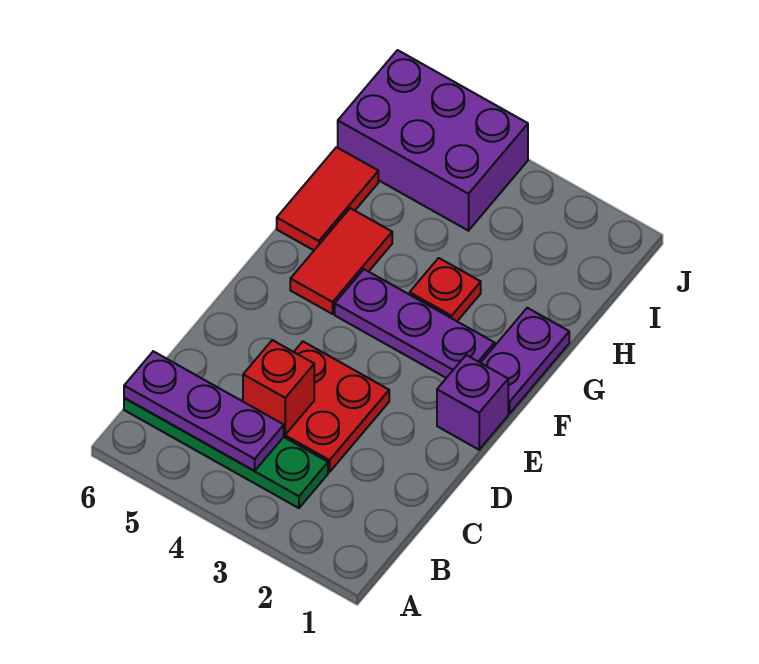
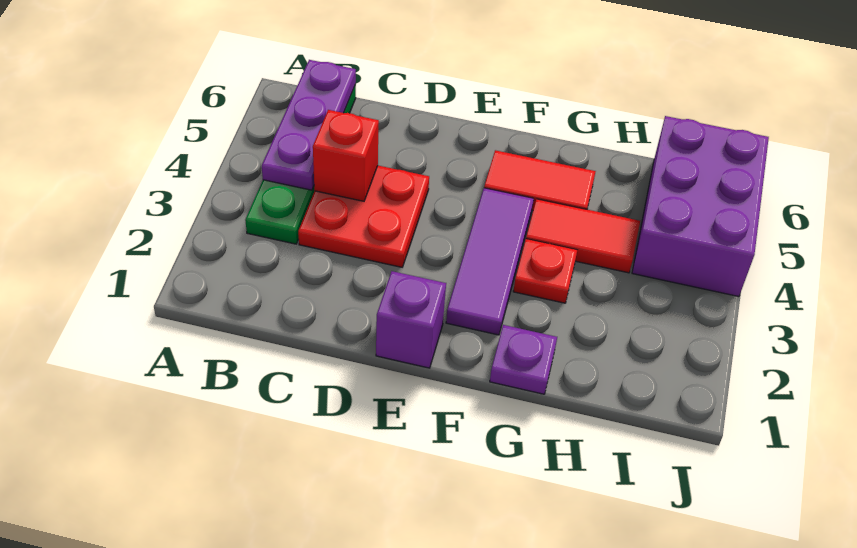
purple 1x2 plate [481,308,569,414] -> purple 1x1 plate [490,325,557,394]
purple 1x3 plate [335,269,495,378] -> purple 1x3 tile [446,188,534,335]
red 1x2 tile [277,147,378,250] -> red 1x2 tile moved to [526,199,640,273]

